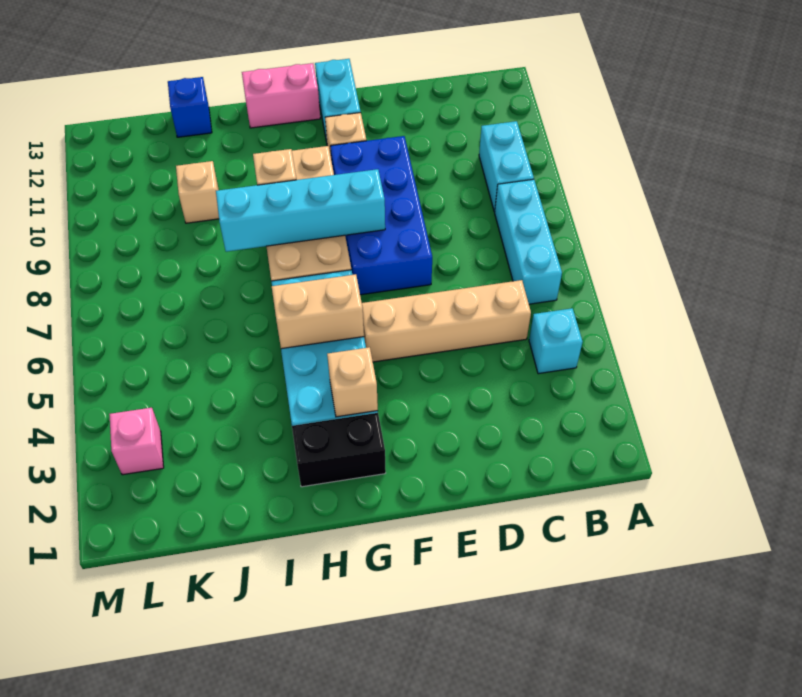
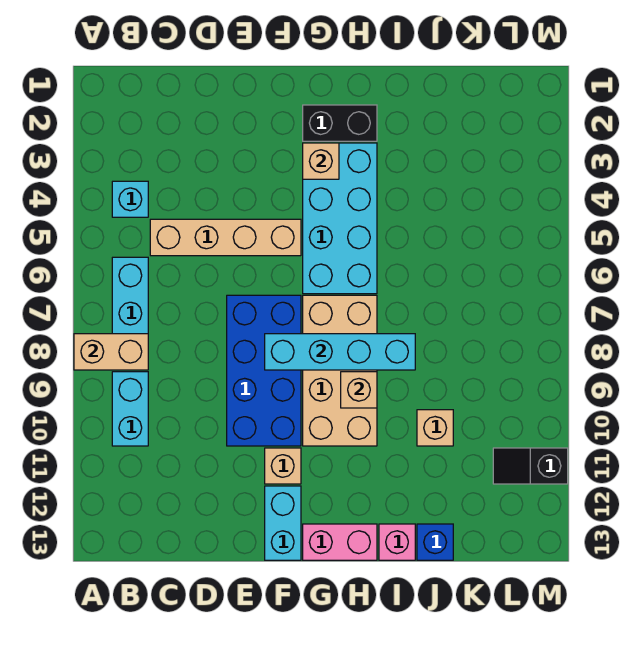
tan 1x2 brick [272,274,364,349] -> tan 1x2 brick moved to [74,334,148,370]
pink 1x1 brick [109,408,164,475] -> pink 1x1 brick moved to [379,524,415,560]
none -> black 1x2 slope [493,448,568,484]

